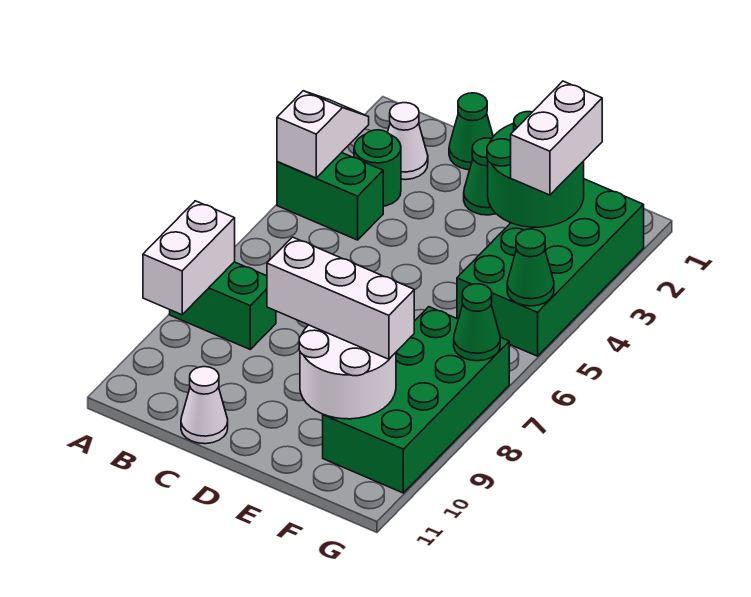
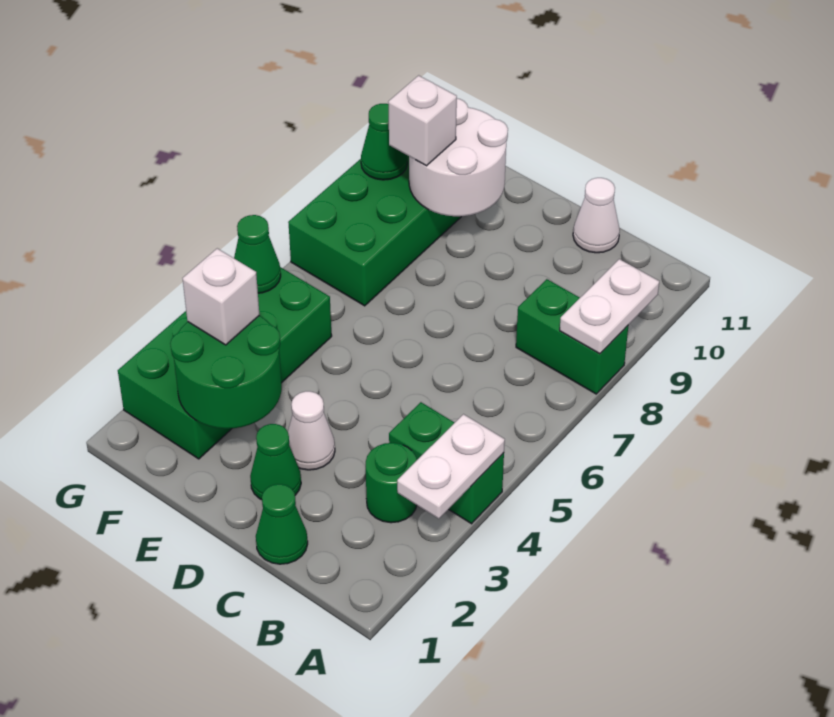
white 1x2 slope [277,91,369,178] -> white 1x2 plate [397,414,505,519]
white 1x2 brick [143,201,235,315] -> white 1x2 plate [560,259,659,354]
white 1x1 cone [388,103,428,180] -> white 1x1 cone moved to [288,391,335,470]
white 1x3 brick [267,237,414,359] -> white 1x1 brick [388,75,457,166]
white 1x2 brick [511,81,602,195] -> white 1x1 brick [183,248,260,345]
green 1x1 cone [454,284,500,361] -> green 1x1 cone moved to [361,104,407,180]

